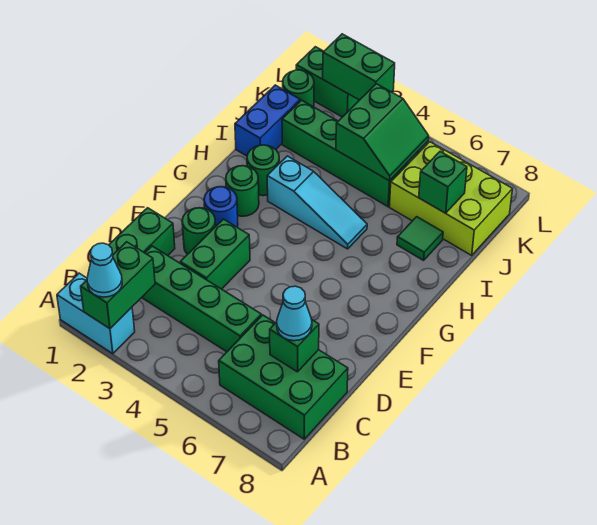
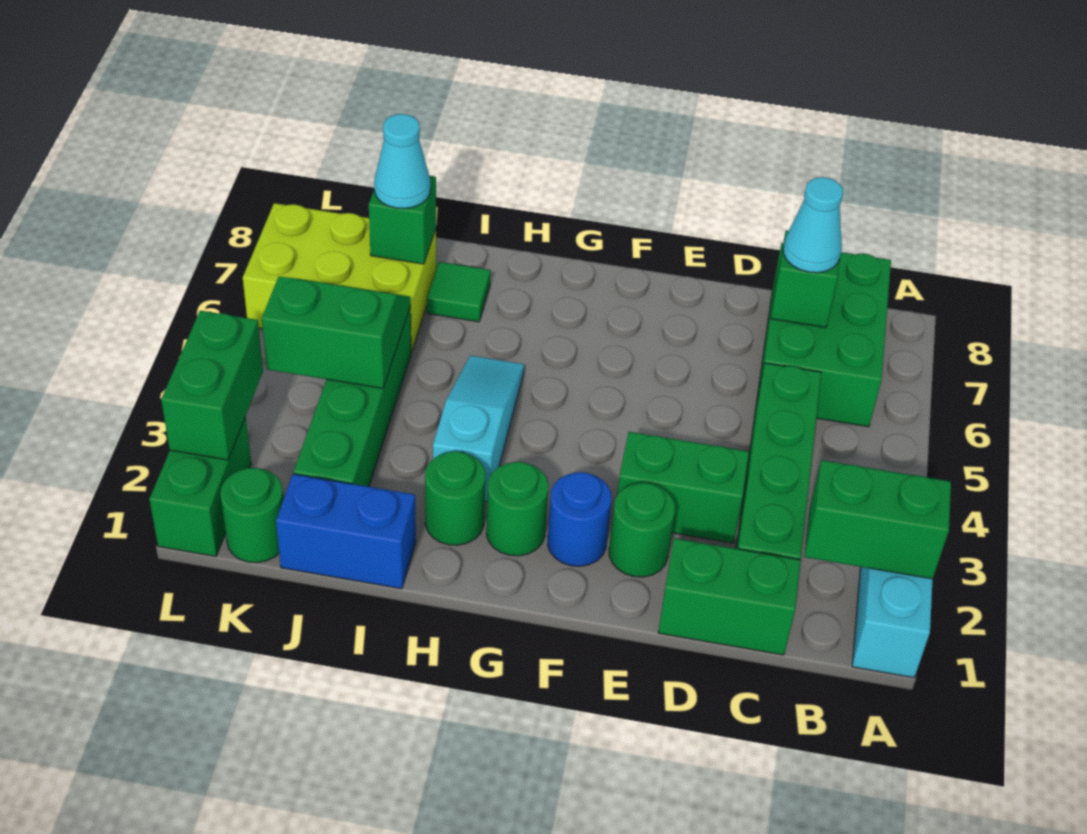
cyan 1x1 cone [87,243,122,297] -> cyan 1x1 cone moved to [374,114,430,209]
lime 2x3 brick [389,142,512,255] -> lime 2x3 brick turned to [243,203,436,353]

